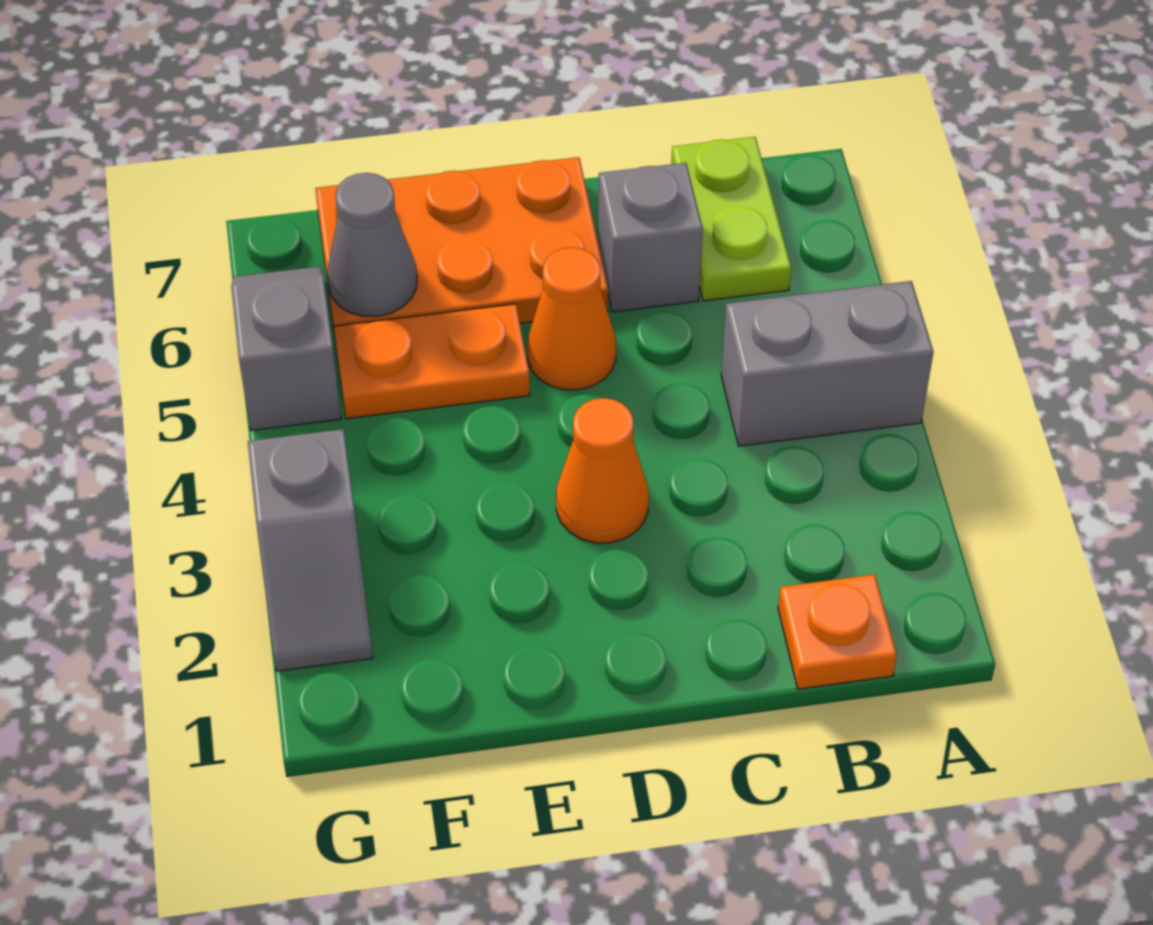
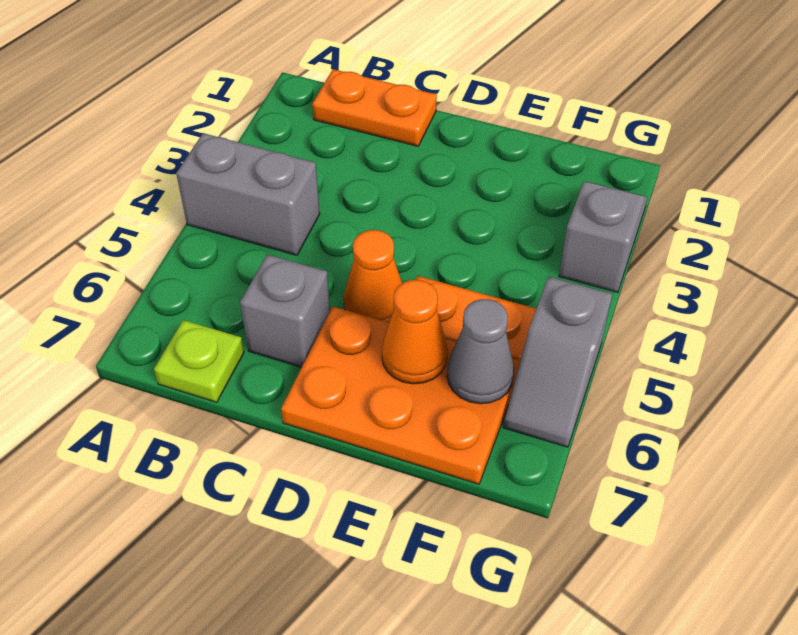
orange 1x1 plate [778,574,897,689] -> orange 1x2 plate [312,69,437,146]
lime 1x2 plate [671,137,791,301] -> lime 1x1 plate [154,320,244,402]
orange 1x1 cone [556,398,649,543] -> orange 1x1 cone moved to [382,280,448,384]

